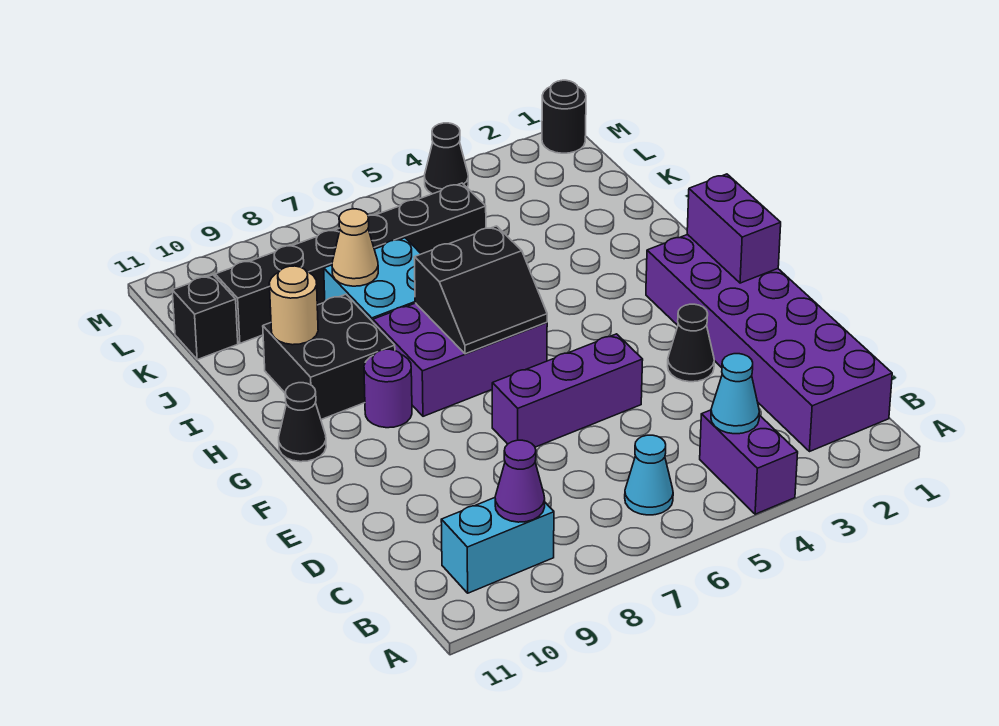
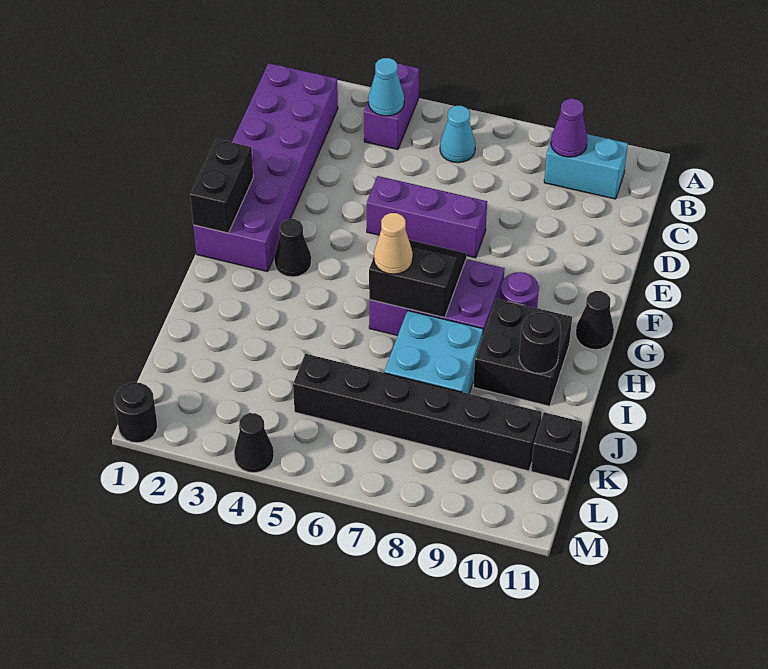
black 1x1 cone [668,304,714,382] -> black 1x1 cone moved to [274,219,311,277]
purple 1x2 brick [687,174,781,283] -> black 1x2 brick [190,139,253,233]
tan 1x1 round brick [269,266,318,345] -> black 1x1 round brick [519,313,561,374]
tan 1x1 cone [332,209,378,286] -> tan 1x1 cone moved to [374,213,413,274]

